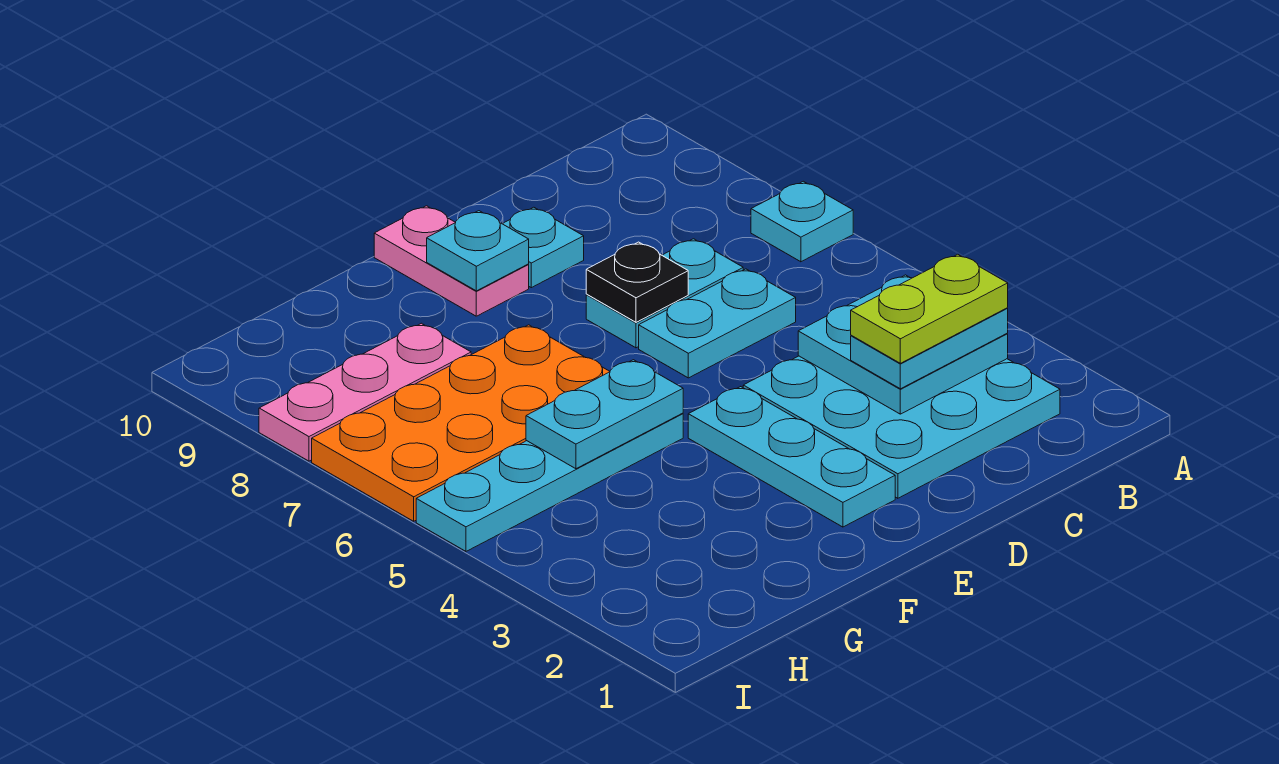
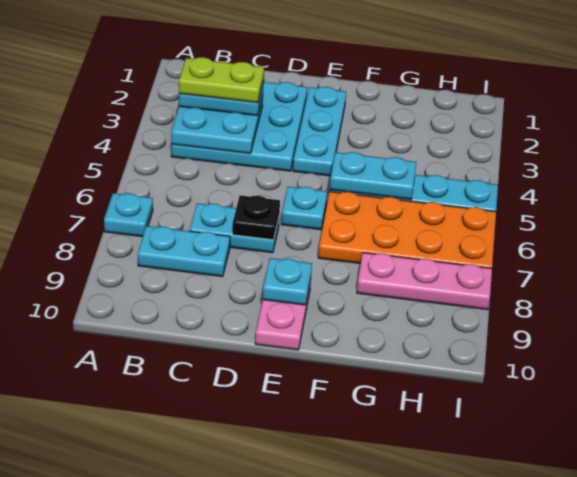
cyan 1x2 plate [639,269,796,378] -> cyan 1x2 plate moved to [138,226,230,277]
cyan 1x1 plate [503,207,584,288] -> cyan 1x1 plate moved to [281,187,327,230]

